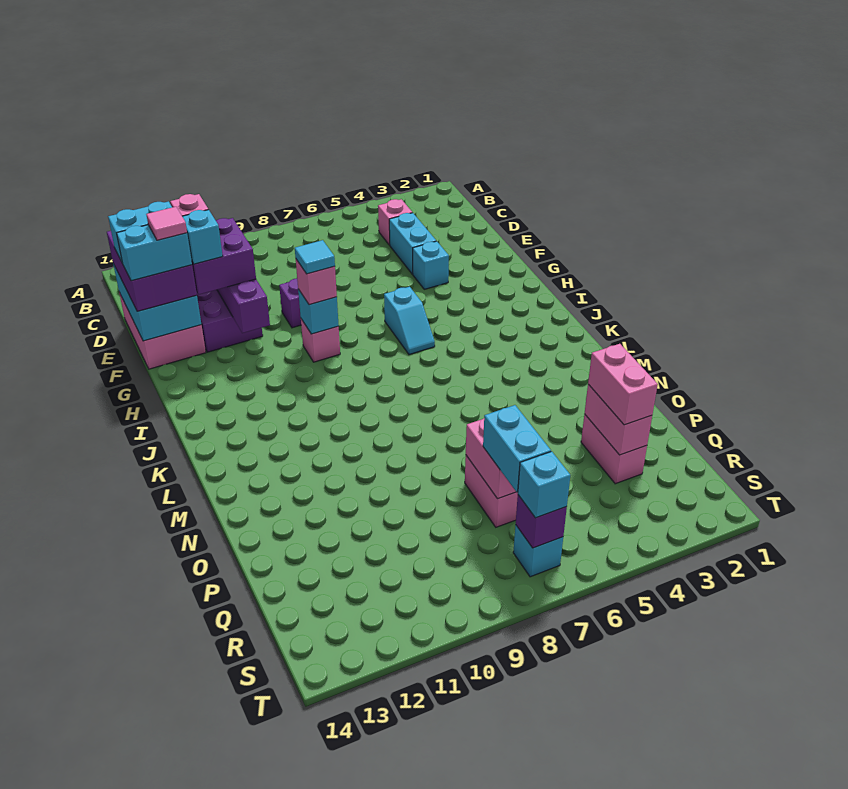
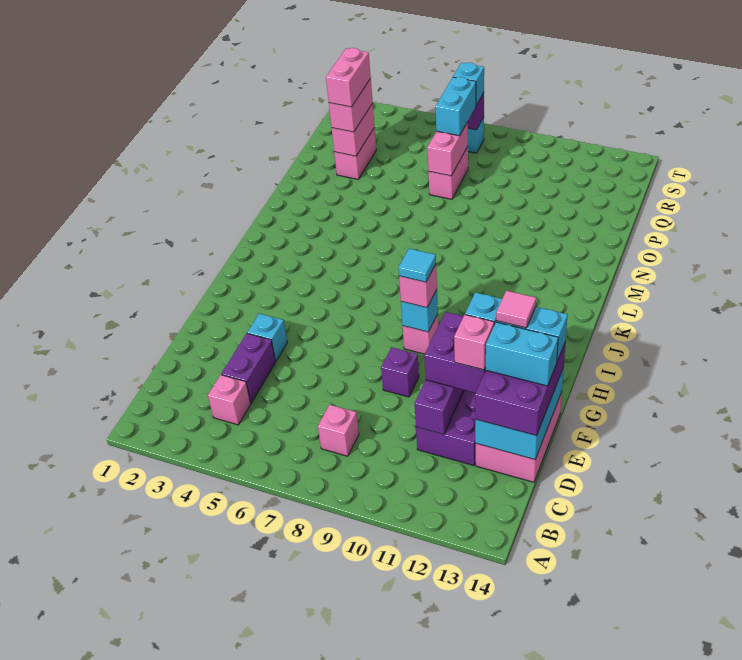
none -> pink 1x1 brick [318,405,359,456]
cyan 1x2 brick [389,213,436,274] -> purple 1x2 brick [221,334,275,403]
cyan 1x2 slope [384,287,435,355] -> none
none -> pink 1x2 brick [326,48,371,107]

